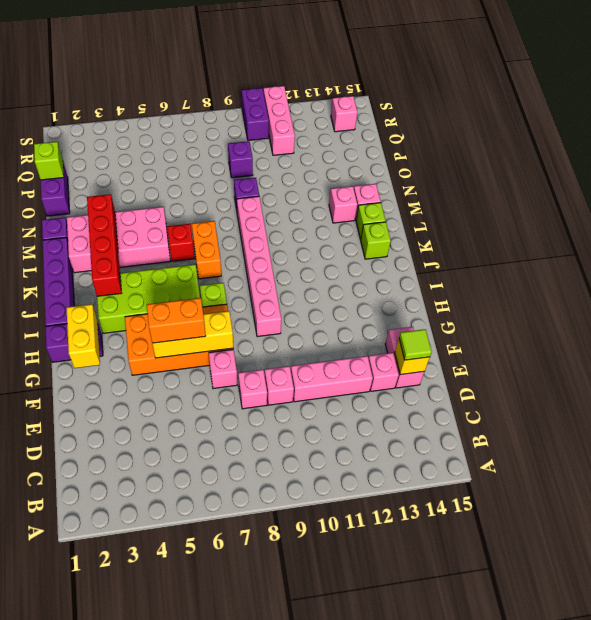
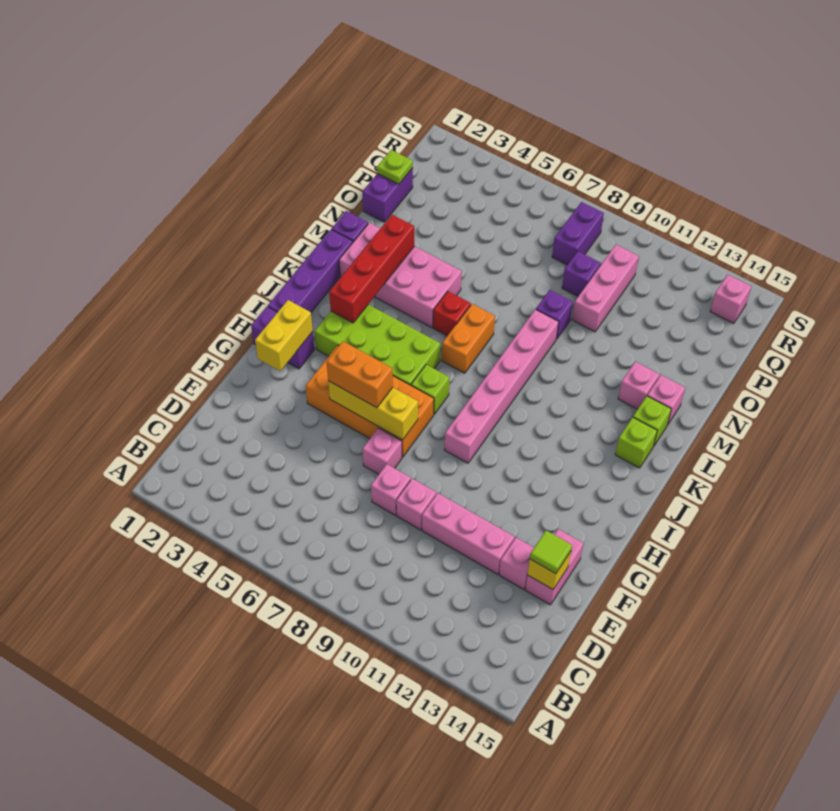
lime 1x1 brick [34,142,64,180] -> lime 1x1 plate [377,150,413,184]
pink 1x3 brick [263,86,295,155] -> pink 1x3 brick moved to [572,245,639,332]
purple 1x2 brick [242,88,269,140] -> purple 1x2 brick moved to [552,202,604,265]

